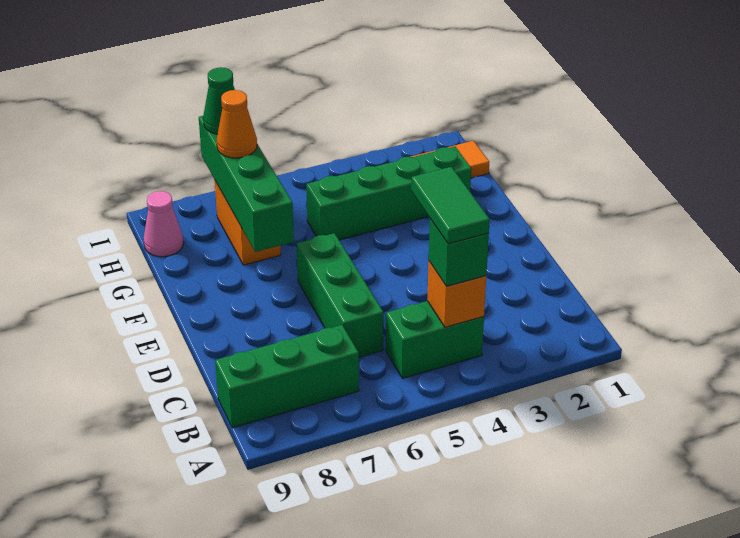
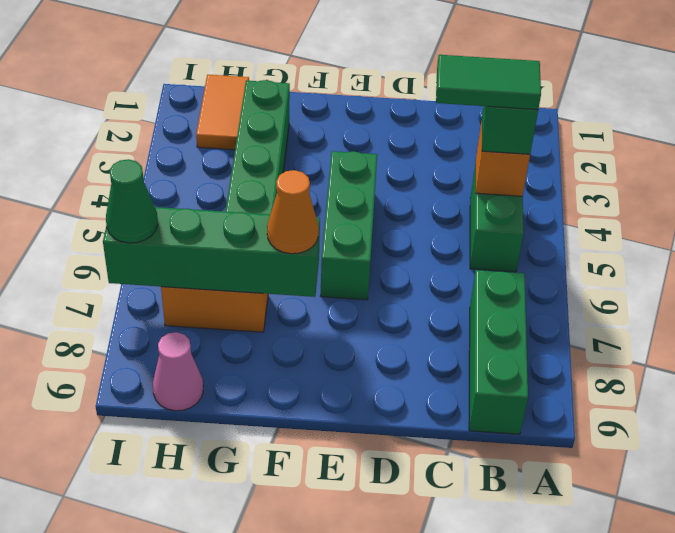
green 1x3 brick [297,233,383,357] -> green 1x3 brick turned to [321,151,377,300]
orange 1x1 cone [217,90,257,158] -> orange 1x1 cone moved to [267,170,319,254]

